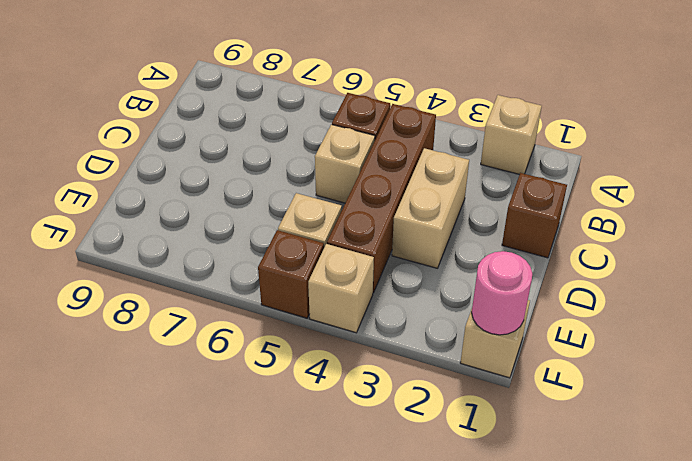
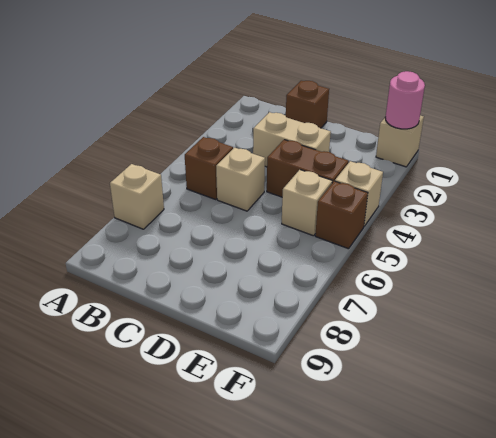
tan 1x1 brick [481,95,542,175] -> tan 1x1 brick moved to [110,164,164,229]
brown 1x4 brick [327,104,436,293] -> brown 1x2 brick [267,140,348,197]

